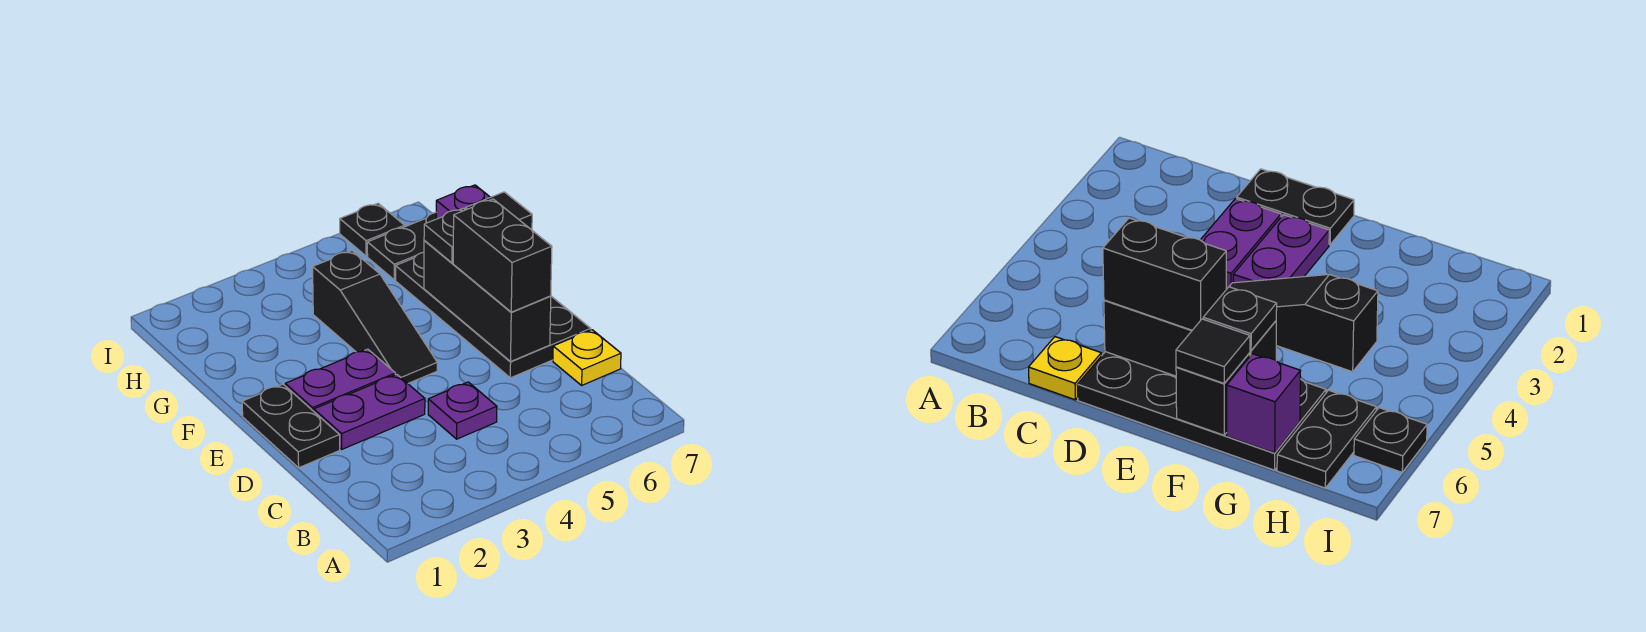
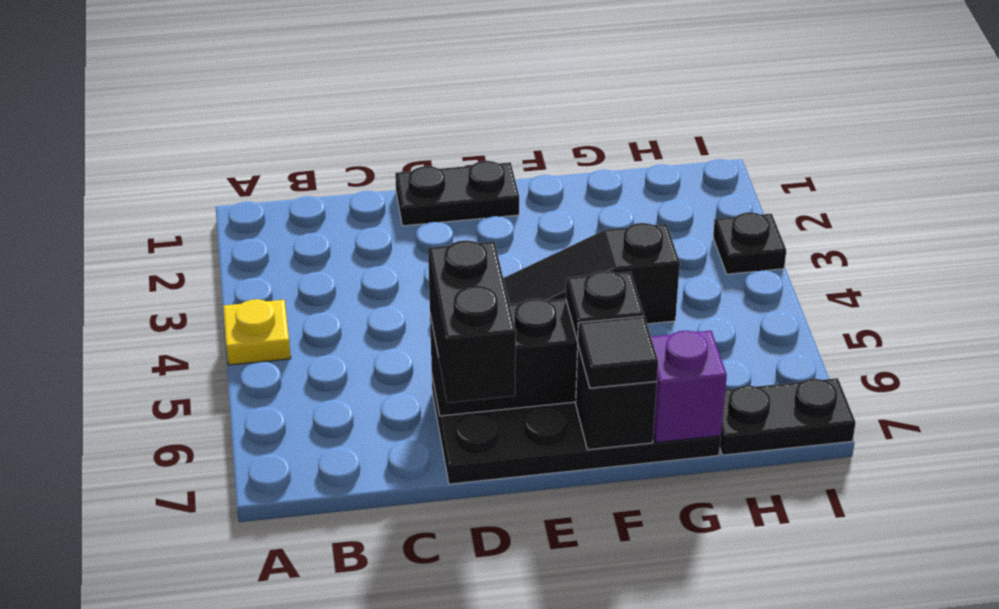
purple 1x1 plate [428,382,497,439] -> none
yellow 1x1 plate [553,330,621,385] -> yellow 1x1 plate moved to [223,299,291,365]
purple 1x2 plate [314,374,425,449] -> none
black 1x2 brick [453,199,552,312] -> black 1x2 brick turned to [428,240,516,403]
purple 1x2 plate [285,349,395,411] -> none
black 1x2 plate [367,213,436,280] -> black 1x2 plate turned to [720,378,856,455]
black 1x1 plate [340,203,405,256] -> black 1x1 plate moved to [713,212,786,274]

